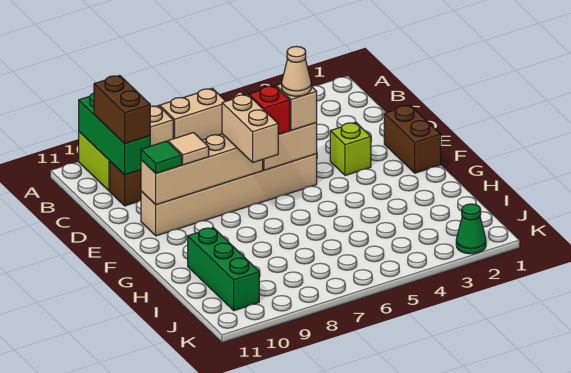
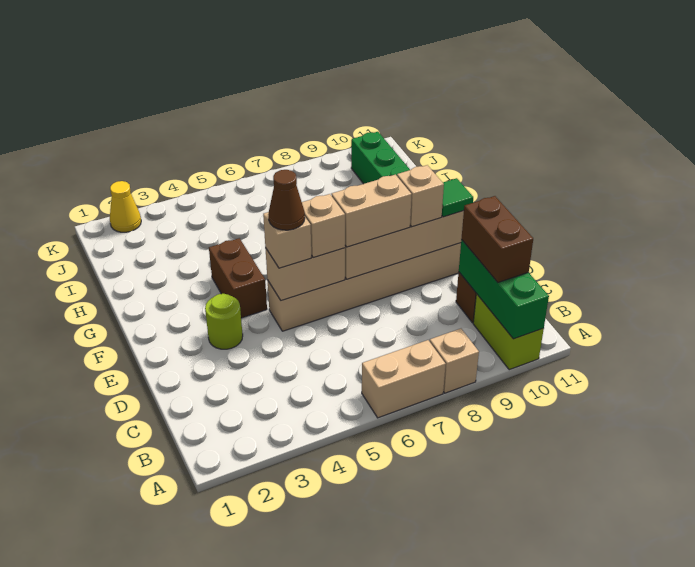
brown 1x2 brick [384,105,441,173] -> brown 1x2 brick moved to [209,238,267,318]
lime 1x1 brick [330,123,371,176] -> lime 1x1 round brick [205,294,243,349]
tan 1x1 cone [282,47,311,96] -> brown 1x1 cone [268,170,305,230]
red 1x1 brick [249,86,290,134] -> tan 1x1 brick [302,194,345,258]
tan 1x2 brick [222,94,279,162] -> tan 1x2 brick turned to [331,175,412,247]
tan 1x1 tile [168,133,209,165] -> tan 1x1 brick [397,165,444,227]
green 1x1 cone [456,204,486,254] -> yellow 1x1 cone [110,181,141,232]

